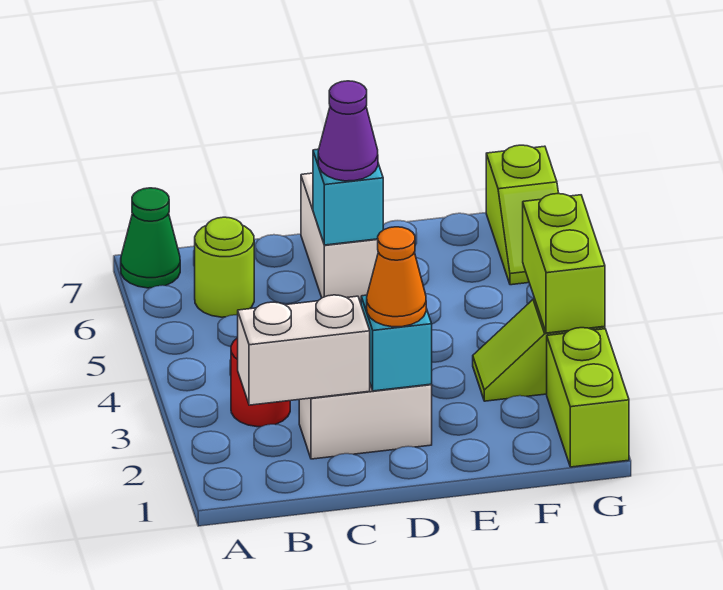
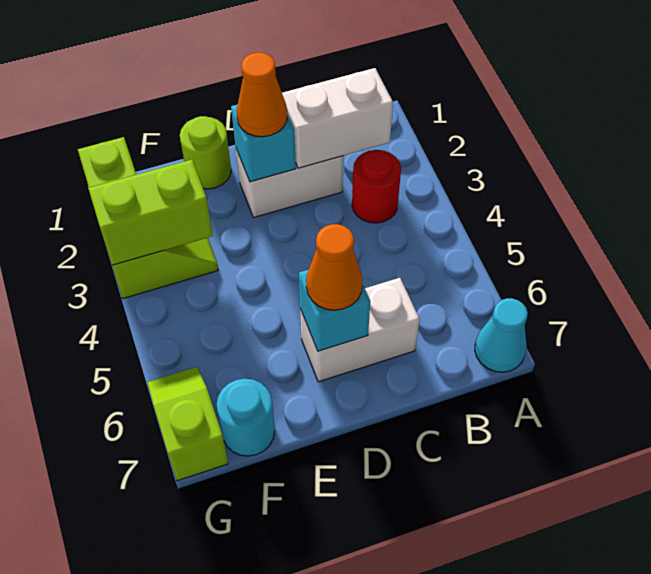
green 1x1 cone [121,188,180,288] -> cyan 1x1 cone [475,298,528,372]
lime 1x1 round brick [195,217,254,317] -> lime 1x1 round brick moved to [180,116,231,189]
white 1x2 brick [301,173,378,301] -> white 1x2 brick turned to [300,278,420,382]
purple 1x1 cone [318,81,378,181] -> orange 1x1 cone [306,224,363,310]
none -> cyan 1x1 round brick [217,379,275,456]
lime 1x2 brick [523,194,605,333] -> lime 1x2 brick turned to [88,160,213,265]

